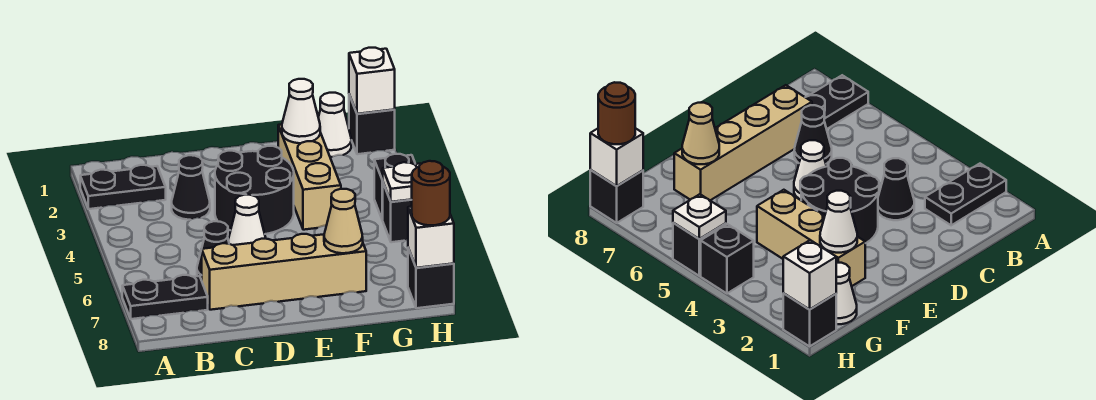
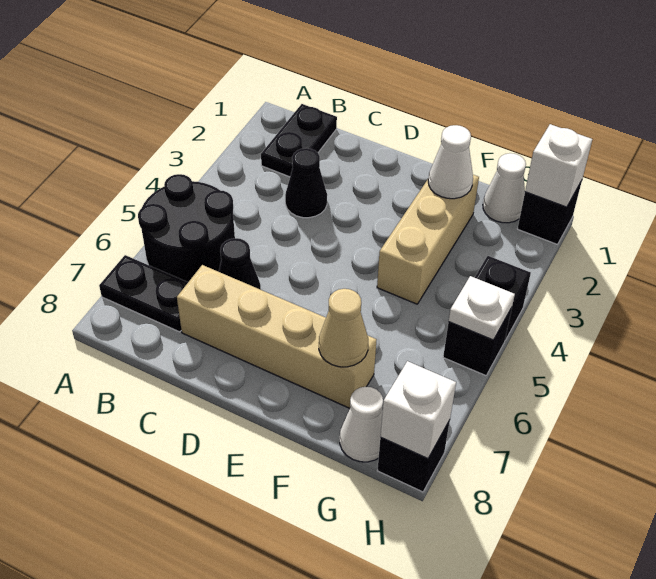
black 1x2 plate [80,165,166,209] -> black 1x2 plate turned to [261,104,337,177]
black 2x2 round brick [215,146,294,234] -> black 2x2 round brick moved to [138,174,235,282]
white 1x1 cone [228,195,266,245] -> white 1x1 cone moved to [340,387,383,462]
brown 1x1 round brick [412,161,450,225] -> none

